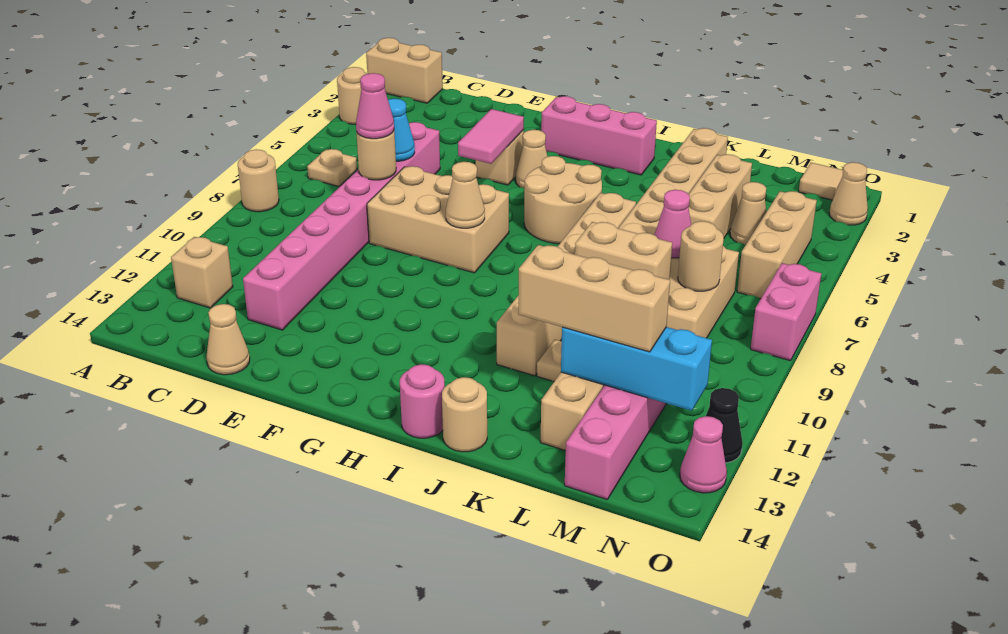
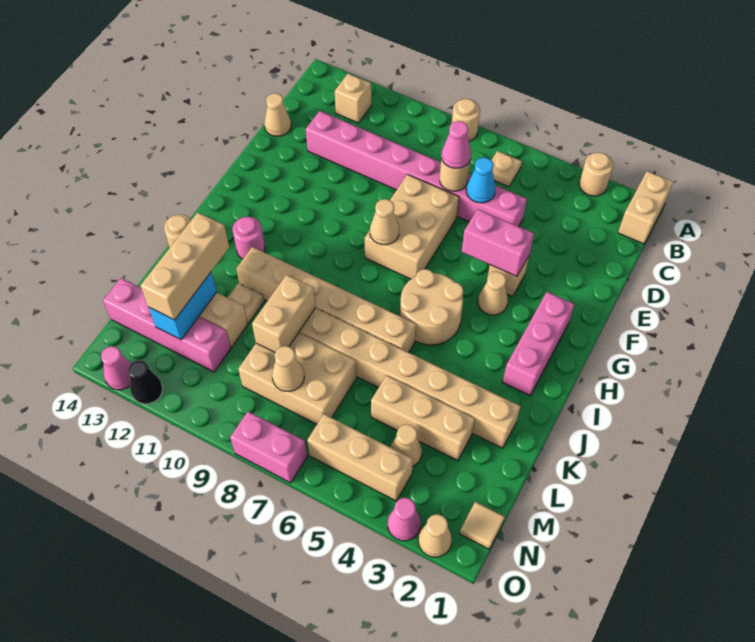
pink 1x2 tile [458,109,524,164] -> pink 1x2 brick [462,209,534,277]
pink 1x1 round brick [400,364,445,438] -> pink 1x1 round brick moved to [232,217,265,259]
pink 1x1 cone [655,190,691,258] -> pink 1x1 cone moved to [388,498,421,541]
cyan 1x3 brick [561,327,712,411] -> cyan 1x2 brick [148,272,216,340]
tan 1x1 round brick [678,221,724,291] -> tan 1x1 cone [272,346,304,392]

